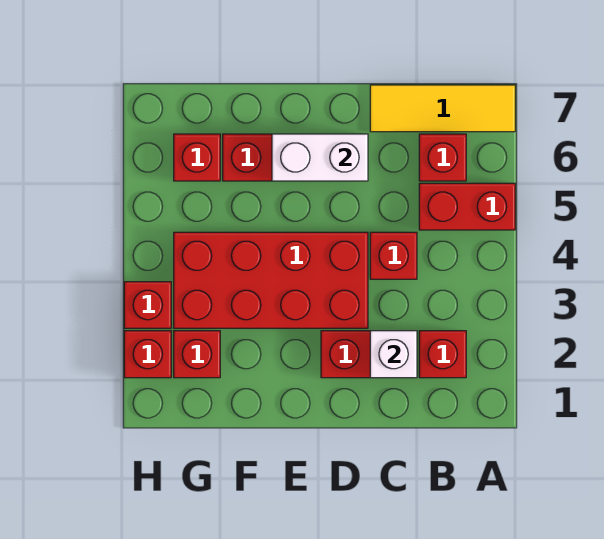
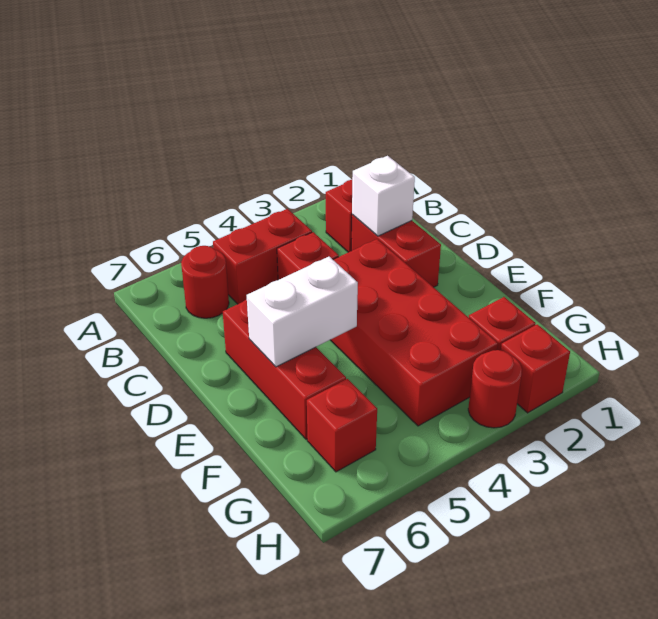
red 1x2 brick [419,183,515,230] -> red 1x2 brick turned to [213,209,312,304]
yellow 1x3 tile [370,85,515,132] -> none
red 1x1 brick [419,134,466,181] -> red 1x1 round brick [181,246,229,318]
white 1x2 brick [272,134,368,181] -> white 1x2 brick turned to [247,257,358,367]
red 1x1 brick [124,282,171,328] -> red 1x1 round brick [468,350,522,428]

